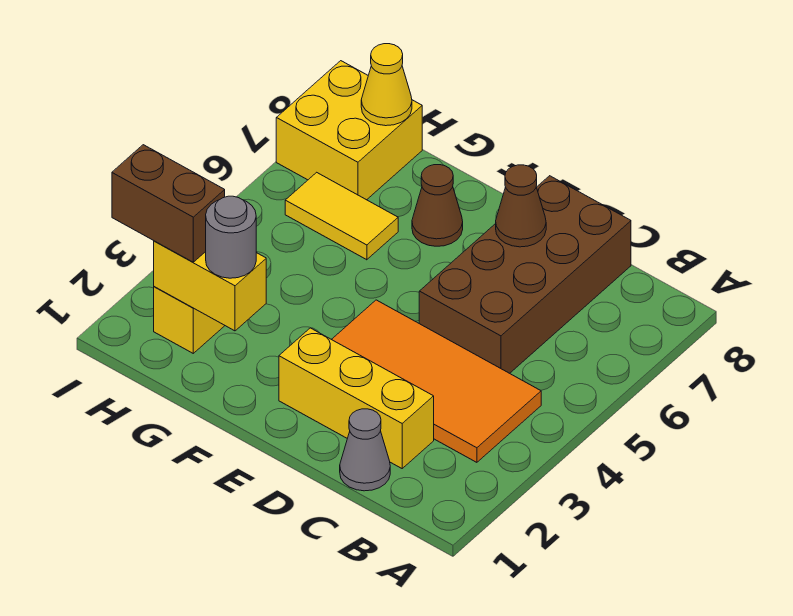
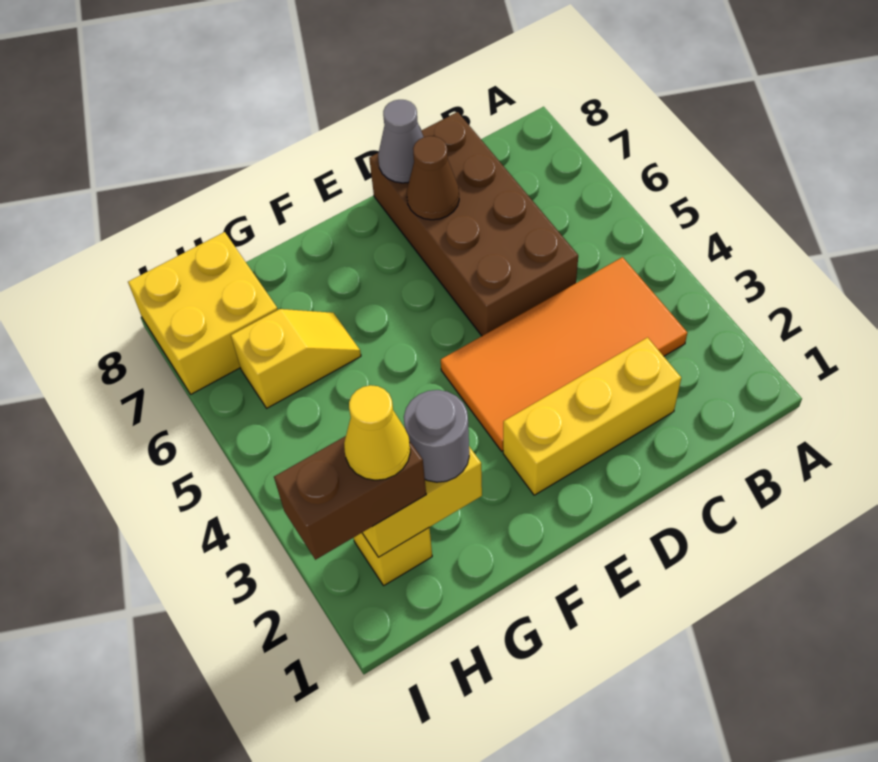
grey 1x1 cone [340,409,390,491] -> grey 1x1 cone moved to [378,100,423,183]
brown 1x1 cone [412,165,463,246] -> none
yellow 1x2 tile [285,172,398,260] -> yellow 1x2 slope [231,309,361,408]
yellow 1x1 cone [361,44,412,126] -> yellow 1x1 cone moved to [344,385,410,480]

